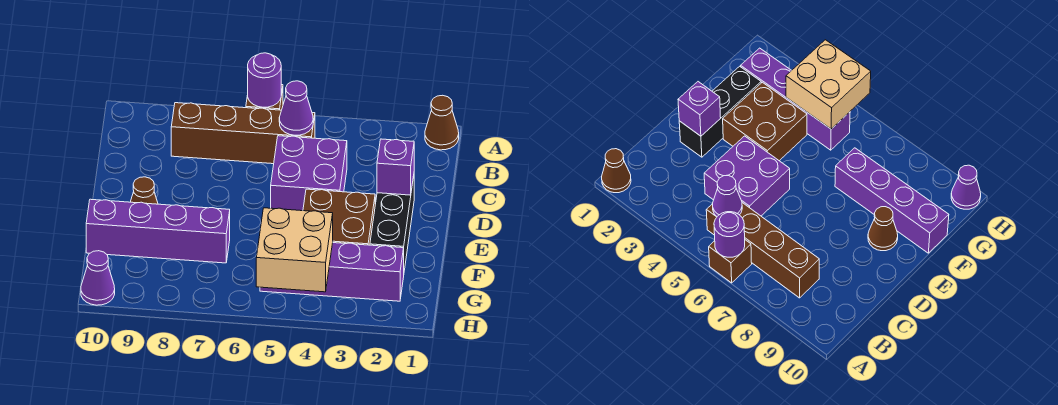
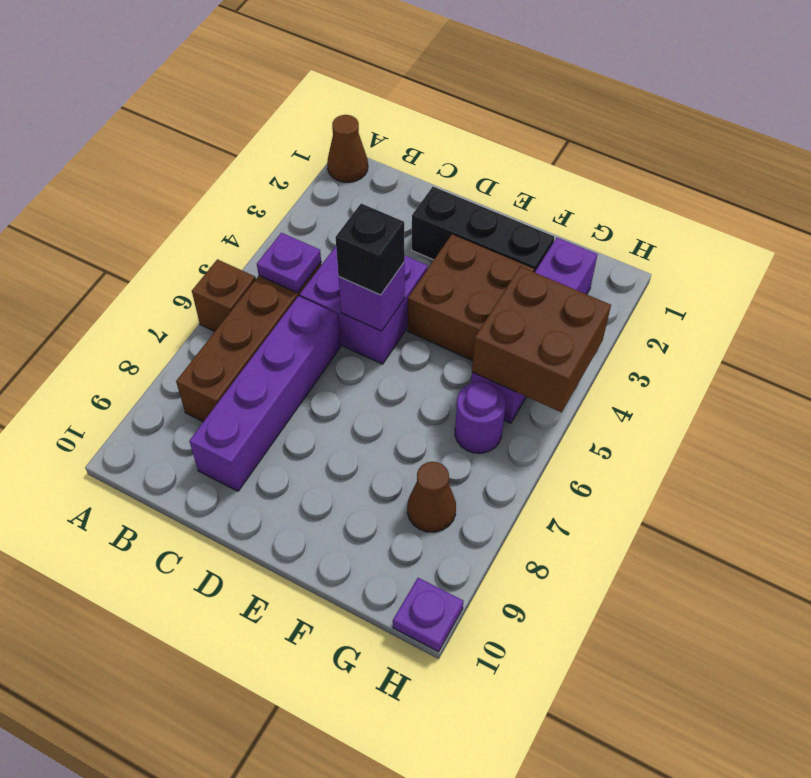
purple 1x1 round brick [248,53,281,107] -> purple 1x1 round brick moved to [455,382,506,453]
purple 1x1 cone [279,81,313,135] -> purple 1x1 plate [257,233,321,293]
purple 1x1 brick [377,139,414,195] -> purple 1x1 brick moved to [338,262,405,331]
none -> black 1x1 brick [335,204,405,295]
brown 1x1 cone [131,177,158,204] -> brown 1x1 cone moved to [407,462,456,532]
purple 1x4 brick [86,199,230,263] -> purple 1x4 brick moved to [189,296,341,491]
tan 2x2 brick [256,208,333,292] -> brown 2x2 brick [472,267,611,413]
purple 1x1 cone [81,251,115,305] -> purple 1x1 plate [393,578,464,652]

